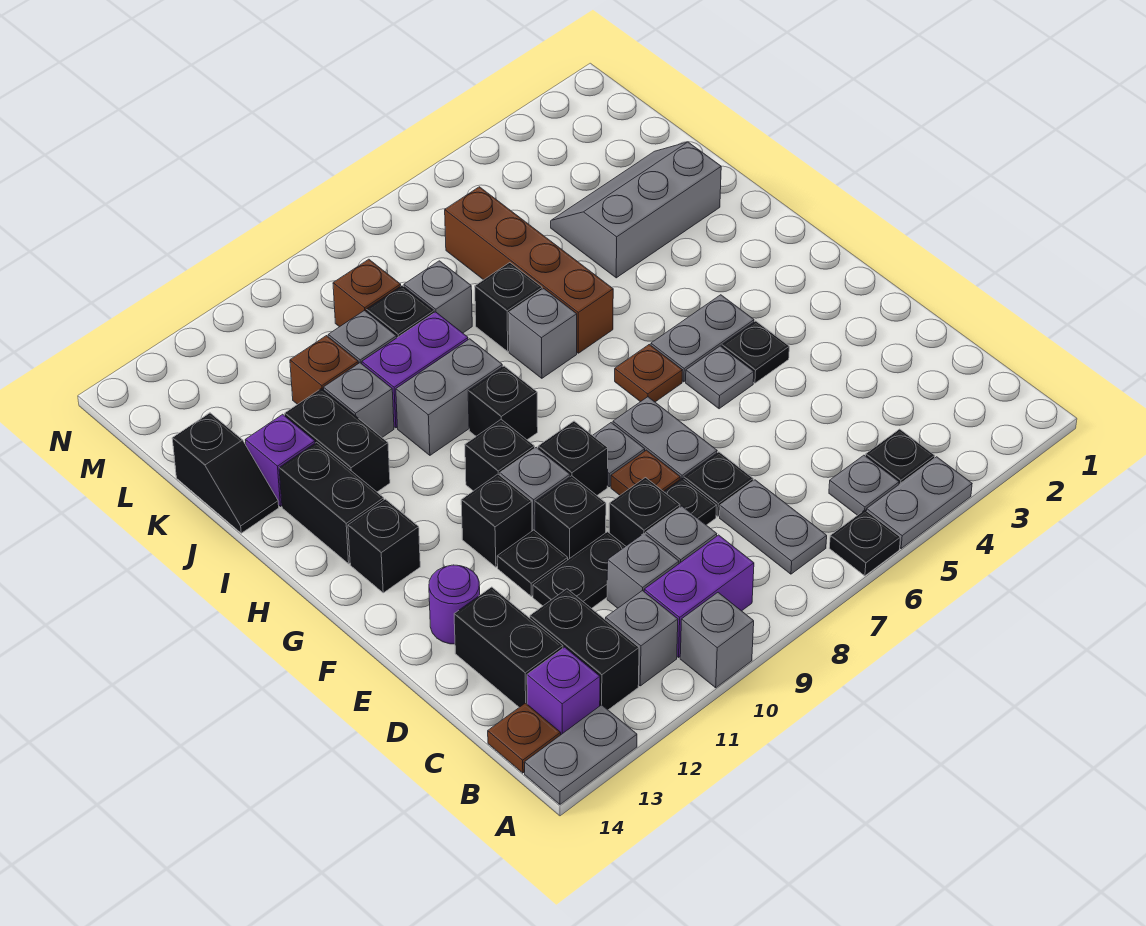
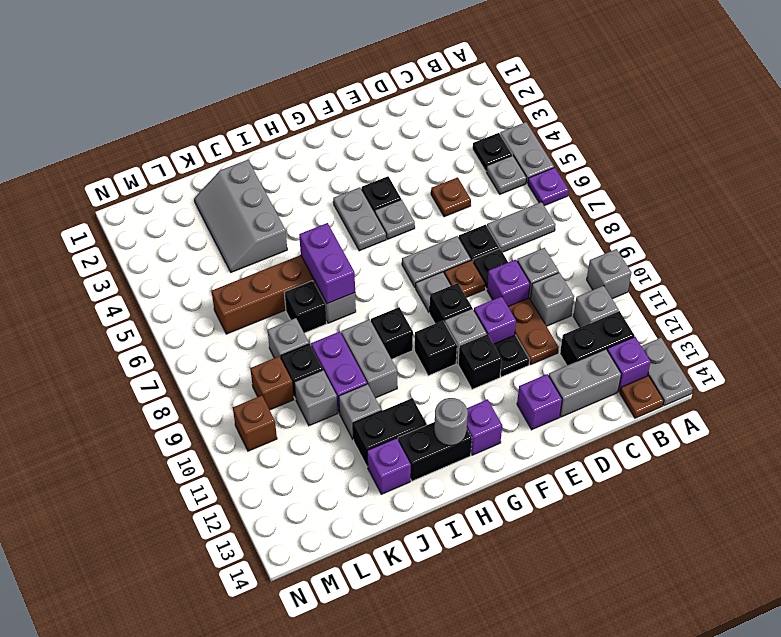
black 1x1 plate [829,510,901,576] -> purple 1x1 plate [528,168,569,206]
purple 1x2 brick [644,535,754,657] -> purple 1x2 brick moved to [299,223,355,304]
black 1x2 brick [454,587,563,707] -> grey 1x2 brick [549,349,621,417]
black 1x1 brick [609,478,680,546] -> purple 1x1 brick [487,260,530,306]
black 1x2 plate [533,532,626,609] -> brown 1x2 plate [508,298,559,365]
black 1x1 brick [535,476,606,559] -> purple 1x1 brick [474,296,516,344]
purple 1x1 round brick [429,565,480,644] -> purple 1x1 brick [517,374,562,430]
brown 1x1 plate [615,345,682,402] -> brown 1x1 plate moved to [431,177,471,217]
black 1x1 brick [348,499,420,593] -> purple 1x1 brick [467,399,502,455]
none -> grey 1x1 round brick [434,398,468,445]
black 1x2 slope [172,413,279,533] -> none
brown 1x1 brick [290,336,359,404] -> brown 1x1 brick moved to [233,396,277,451]

